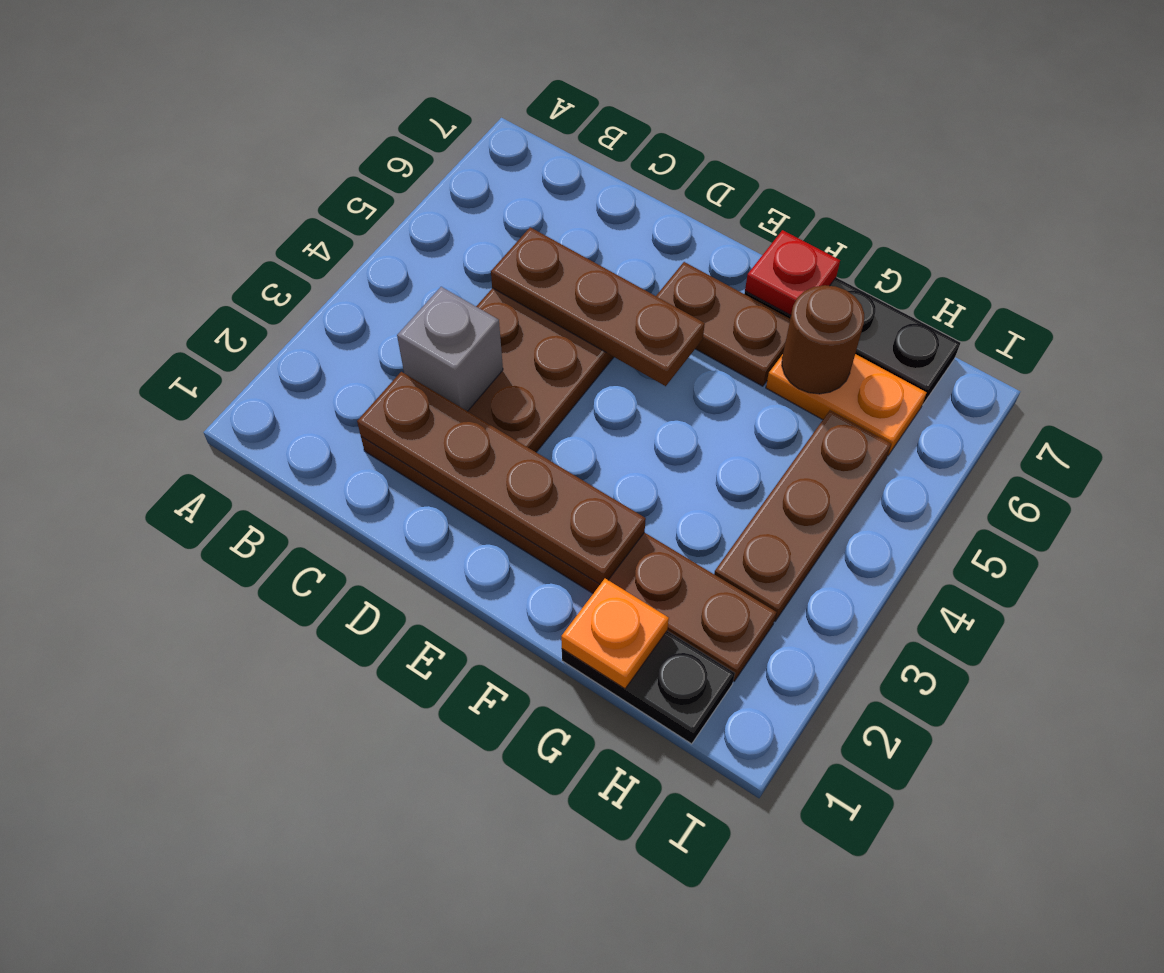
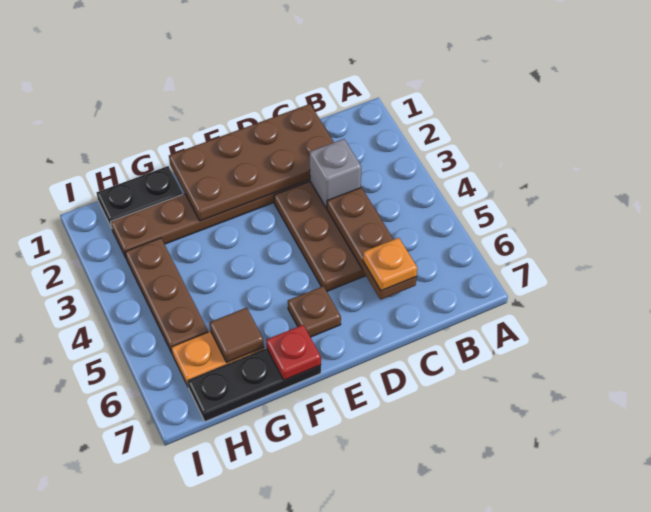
brown 1x4 plate [357,372,646,584] -> brown 2x4 plate [169,104,334,221]
brown 1x3 plate [491,227,705,386] -> brown 1x3 plate turned to [327,187,416,300]
brown 1x2 plate [656,262,790,386] -> brown 1x1 plate [288,286,341,337]
orange 1x1 plate [561,579,669,689] -> orange 1x1 plate moved to [363,238,417,291]
brown 1x1 round brick [782,285,864,394] -> brown 1x1 tile [210,308,264,362]

